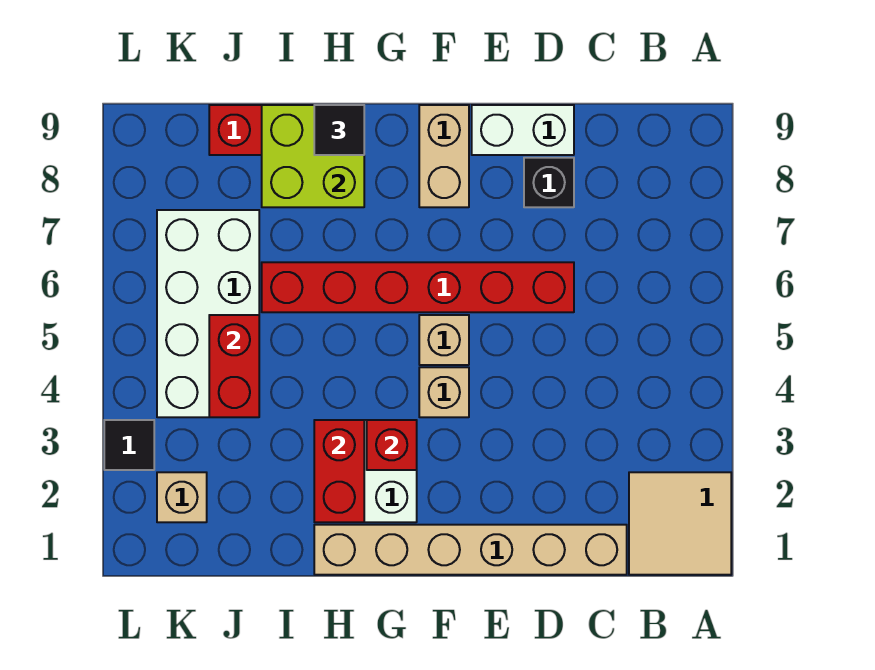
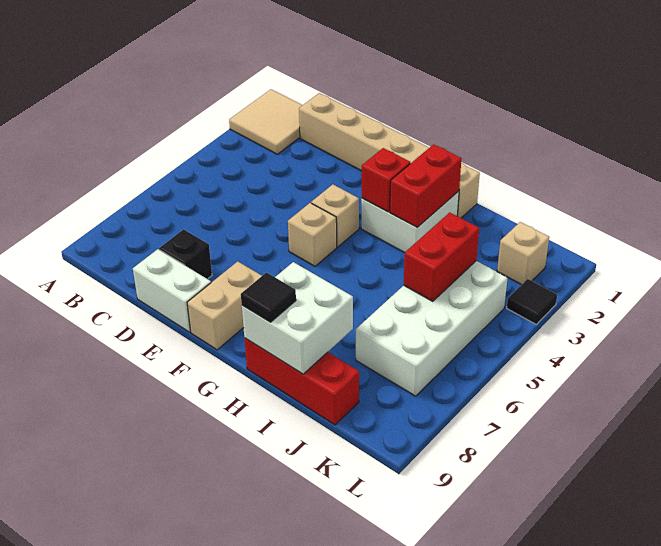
red 1x6 brick [262,262,574,312] -> none
lime 2x2 brick [262,105,364,207] -> white 2x2 brick [242,262,353,374]

